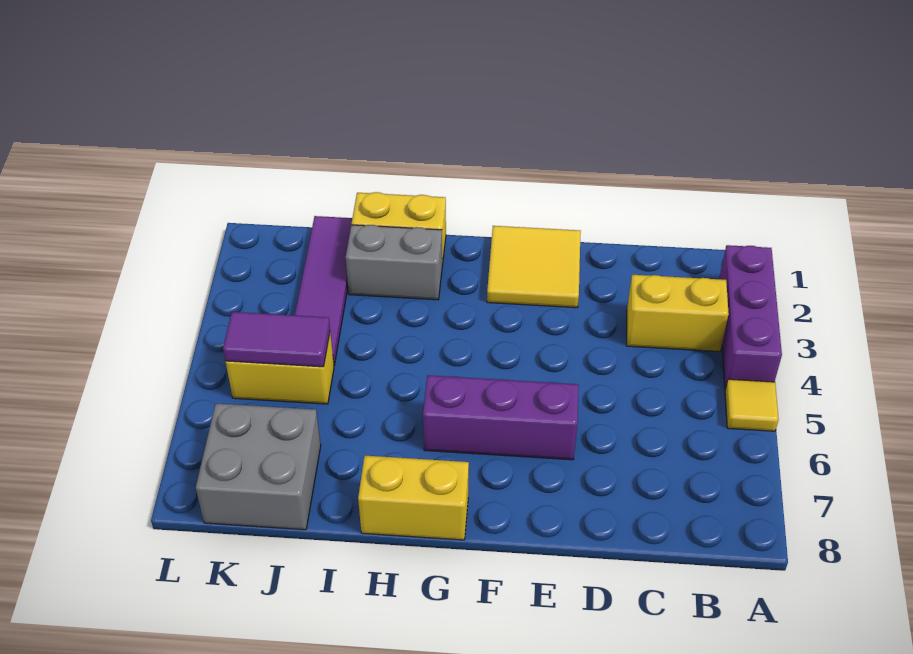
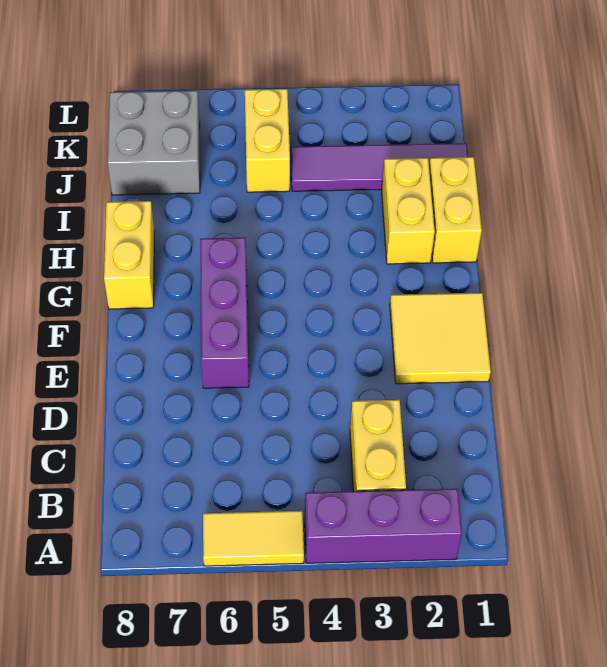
yellow 1x1 tile [725,379,779,431] -> yellow 1x2 tile [203,511,304,566]
grey 1x2 brick [346,225,442,300] -> yellow 1x2 brick [382,158,435,264]
purple 1x2 tile [223,312,330,367] -> none

